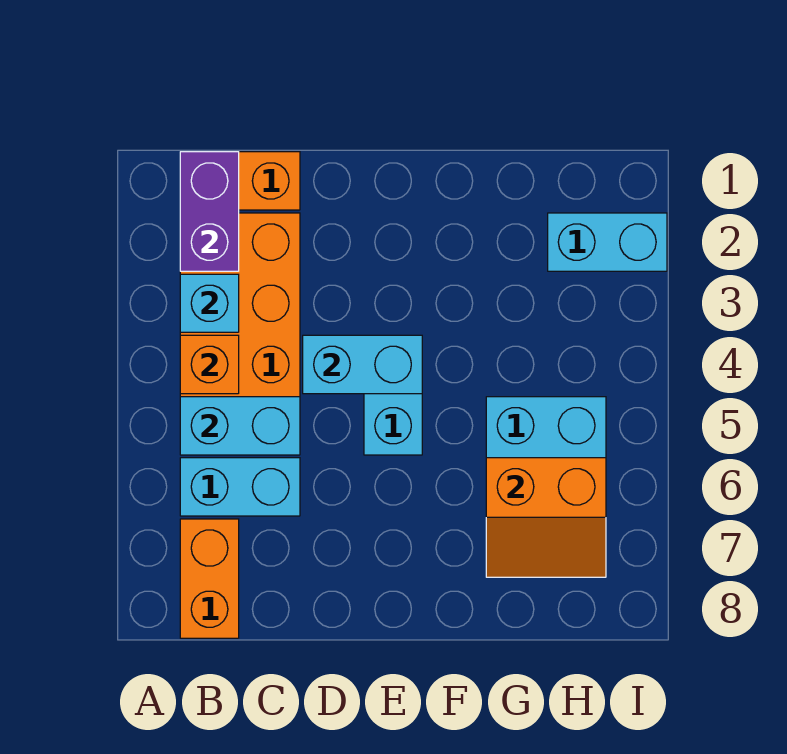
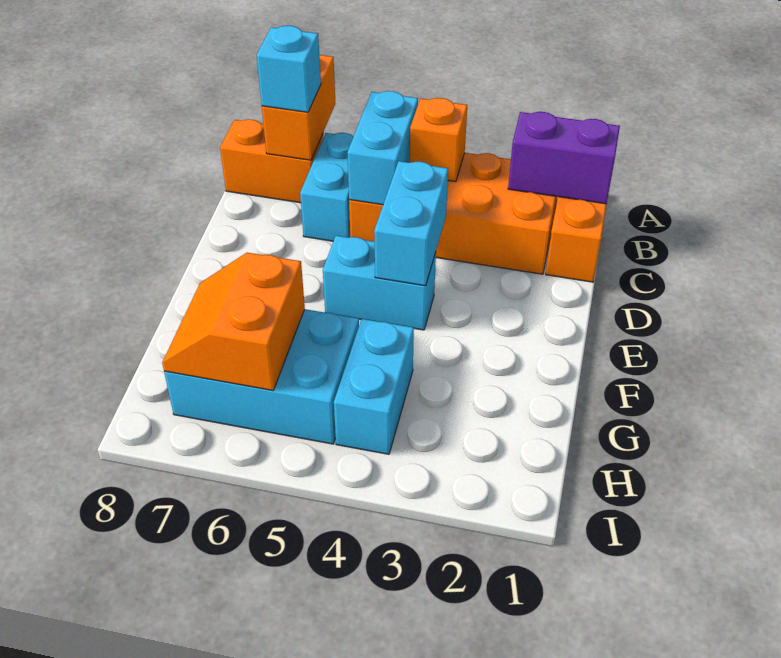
none -> orange 1x2 brick [262,55,335,160]
cyan 1x1 brick [180,274,239,332] -> cyan 1x1 brick moved to [257,26,321,112]
cyan 1x2 brick [548,213,667,271] -> cyan 1x2 brick moved to [334,319,414,454]

